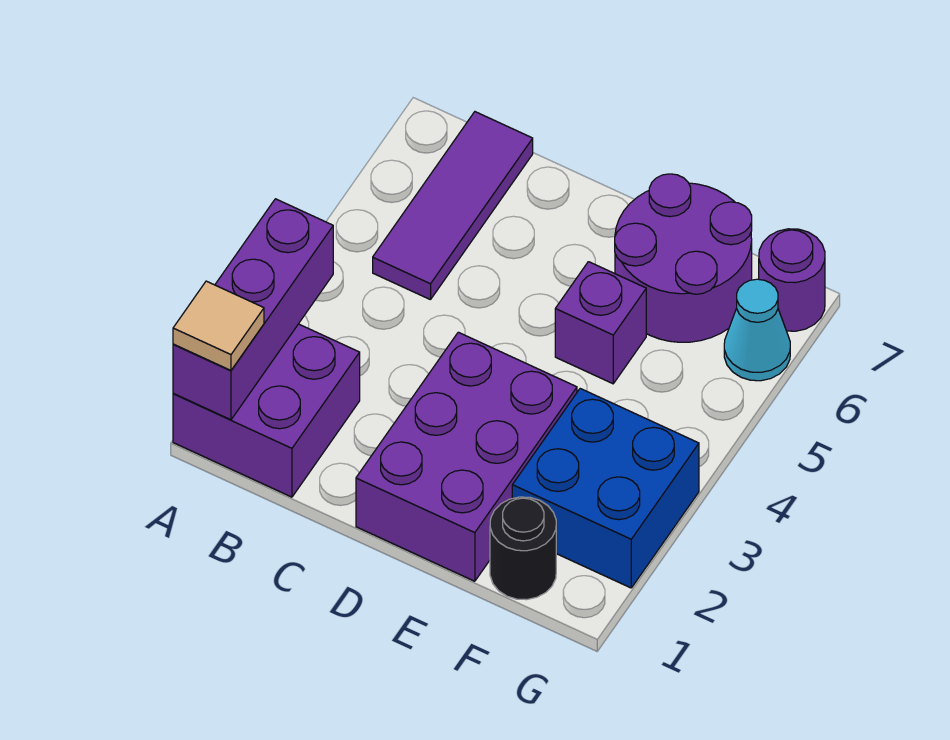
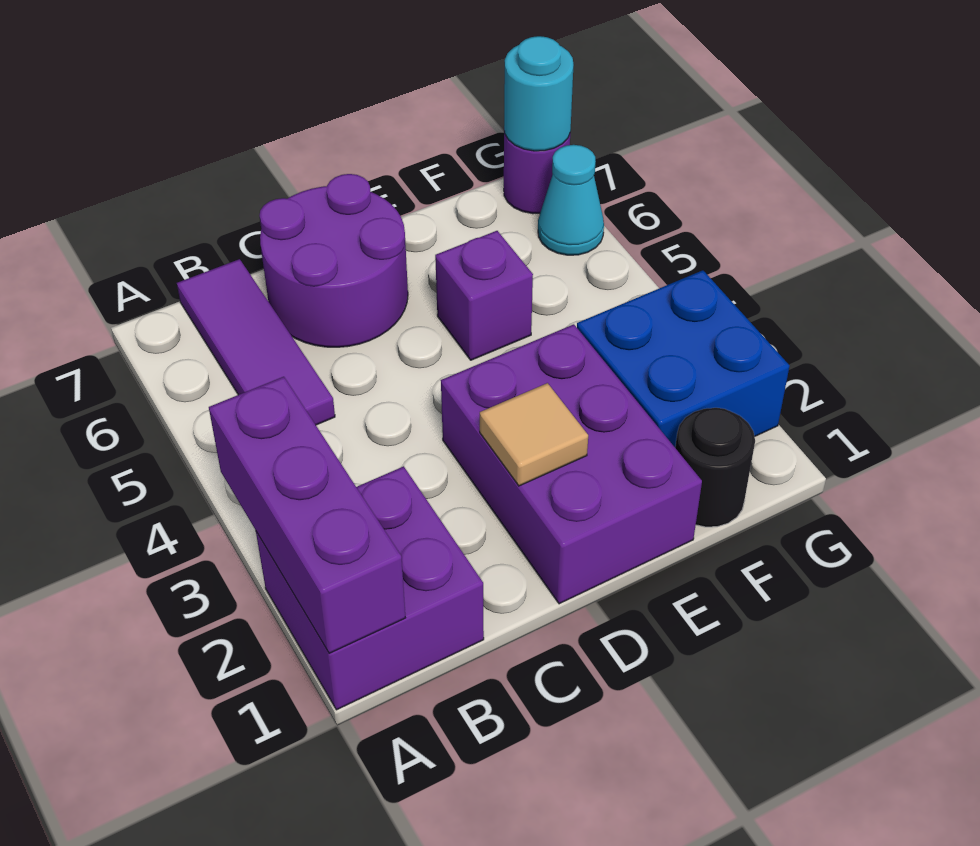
tan 1x1 tile [173,281,264,370] -> tan 1x1 tile moved to [480,383,588,486]
purple 2x2 round brick [615,174,752,342] -> purple 2x2 round brick moved to [260,174,408,347]
none -> cyan 1x1 round brick [504,36,573,151]

